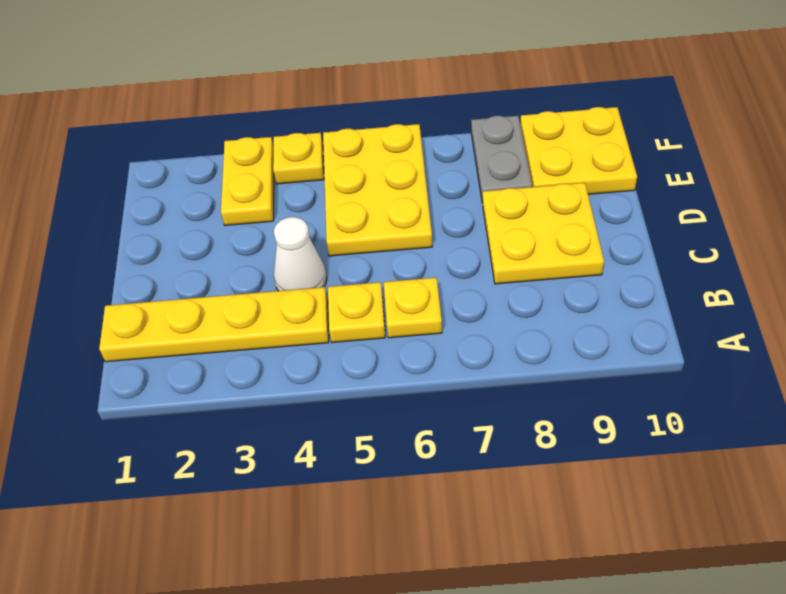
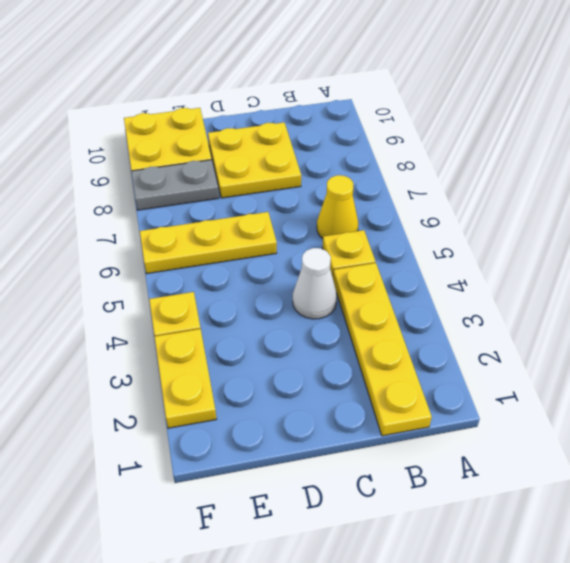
yellow 1x1 plate [384,278,442,338] -> yellow 1x1 cone [317,175,358,238]
yellow 2x3 plate [323,124,432,256] -> yellow 1x3 plate [140,212,277,274]
yellow 1x2 plate [221,137,274,225] -> yellow 1x2 plate turned to [154,329,216,428]

